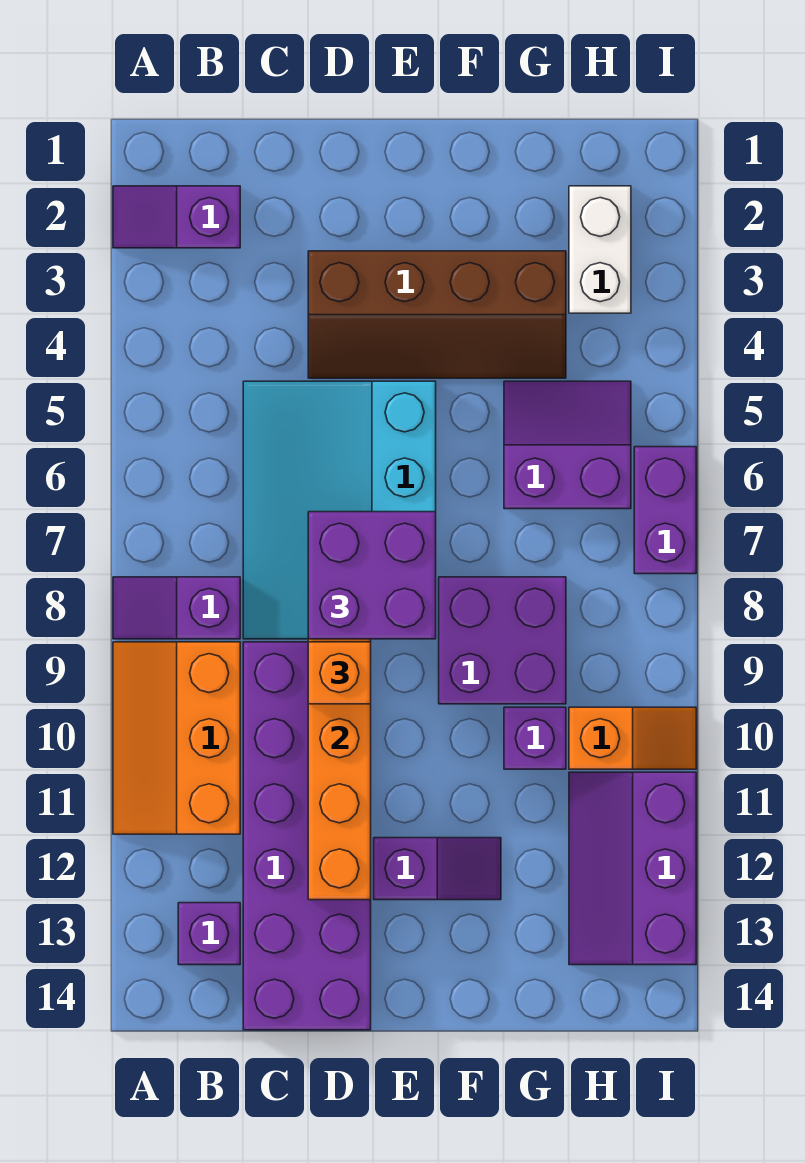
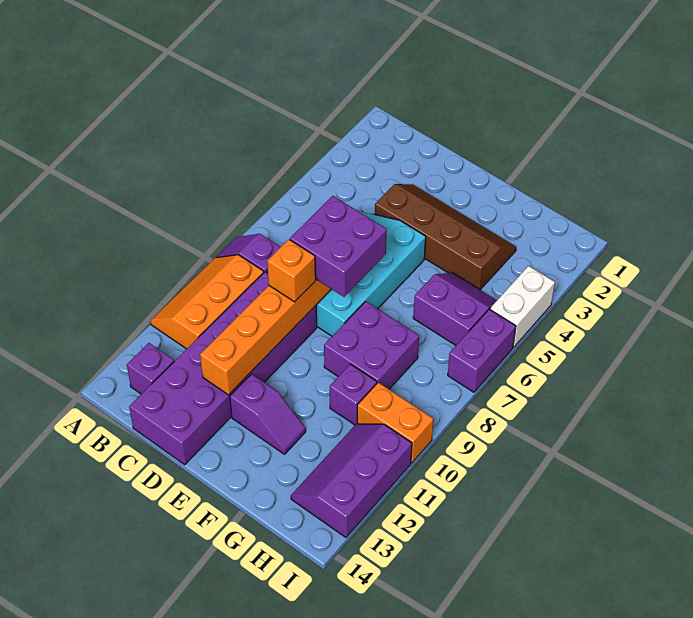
purple 1x2 slope [113,186,240,248] -> none
brown 2x4 slope [308,251,566,378] -> brown 2x4 slope turned to [375,184,516,290]
white 1x2 brick [569,186,631,313] -> white 1x2 brick moved to [490,266,555,347]
orange 1x2 slope [569,707,696,769] -> orange 1x2 brick [357,382,433,463]

